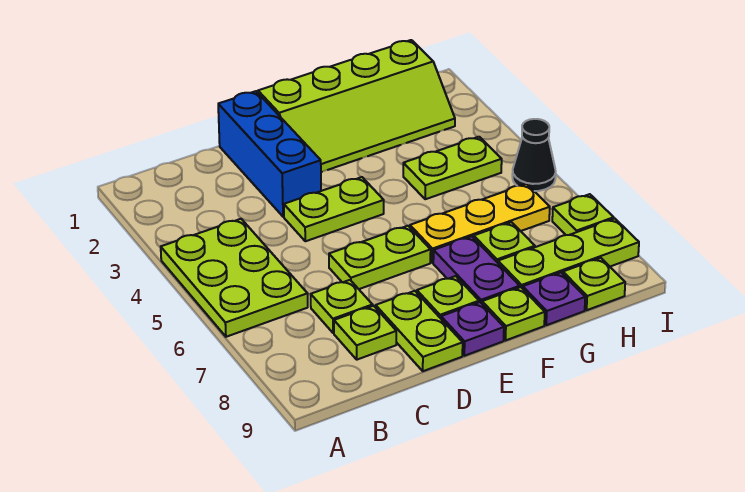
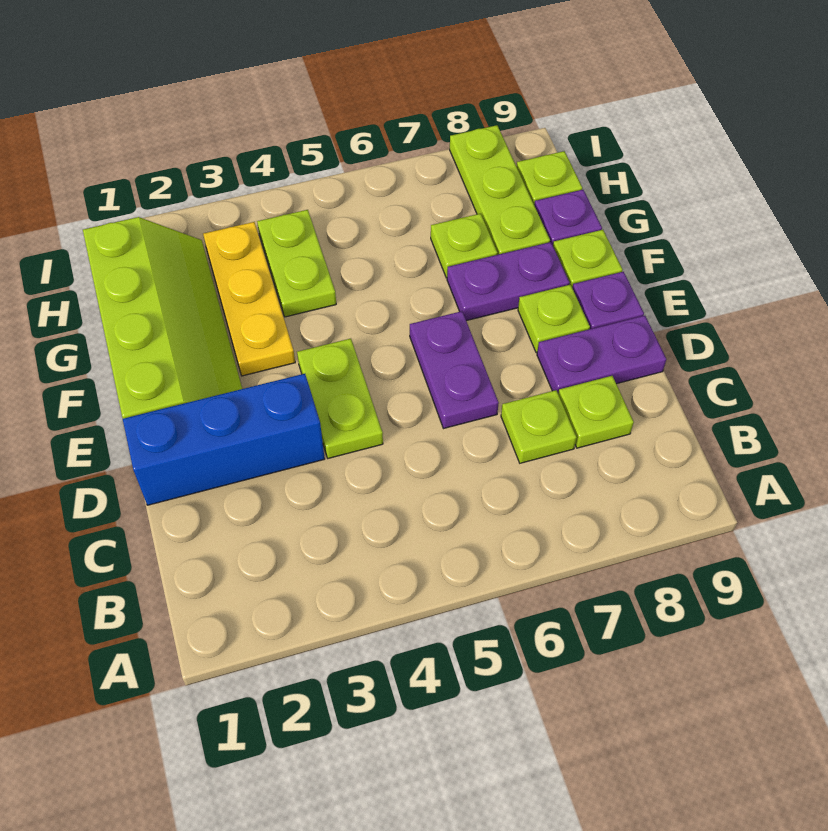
lime 2x3 plate [161,219,308,337] -> none
lime 1x2 plate [329,226,431,289] -> purple 1x2 plate [410,311,499,429]
lime 1x2 plate [376,291,463,371] -> purple 1x2 plate [537,316,666,393]
yellow 1x3 plate [410,184,550,263] -> yellow 1x3 plate moved to [203,222,295,376]
black 1x1 cone [512,119,556,191] -> none
lime 1x1 plate [552,194,614,235] -> none

